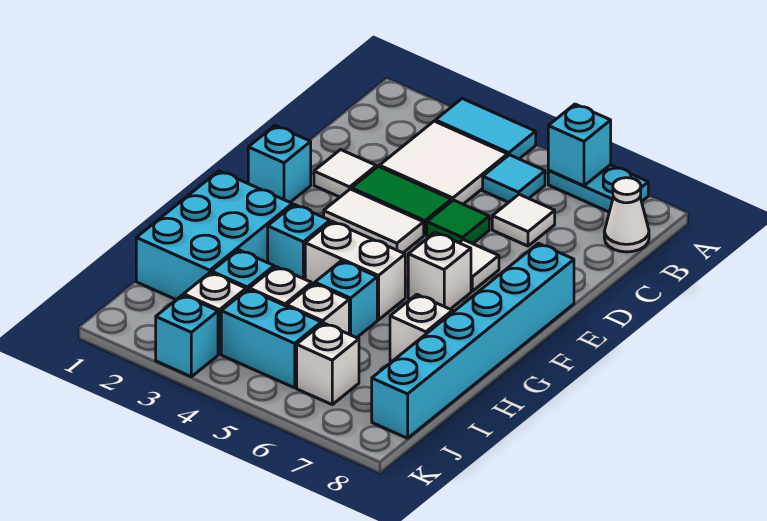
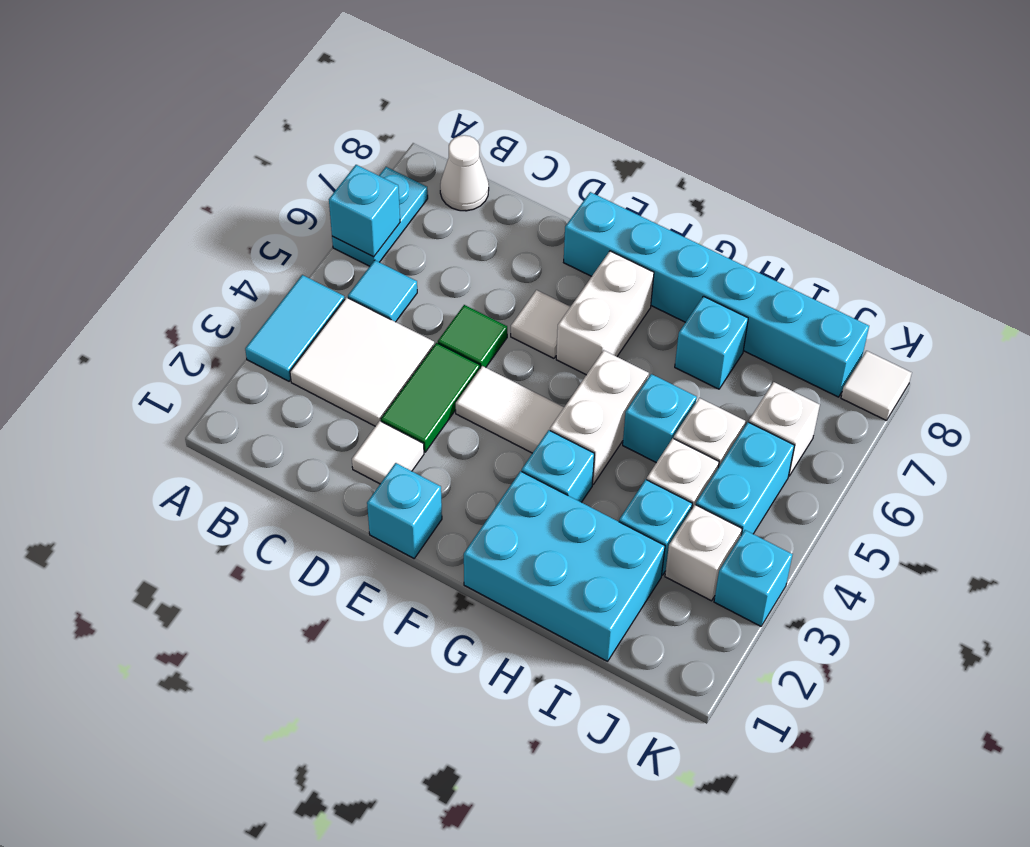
white 1x1 tile [492,194,555,246] -> white 1x1 tile moved to [841,351,912,421]
white 1x2 tile [324,189,424,253] -> white 1x2 tile turned to [456,366,564,453]
white 1x1 brick [408,232,471,309] -> white 1x2 brick [556,251,654,375]
white 1x1 brick [390,295,453,361] -> cyan 1x1 brick [675,296,748,389]

